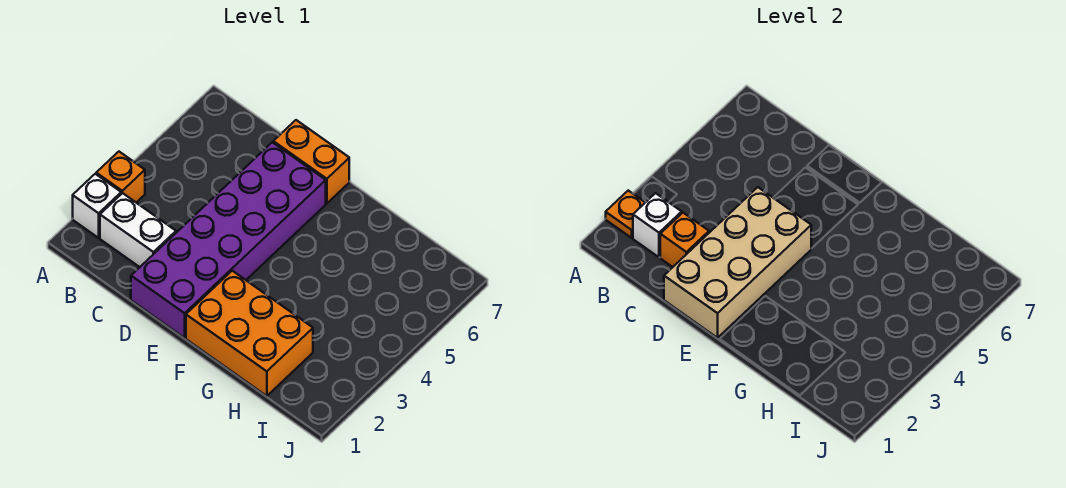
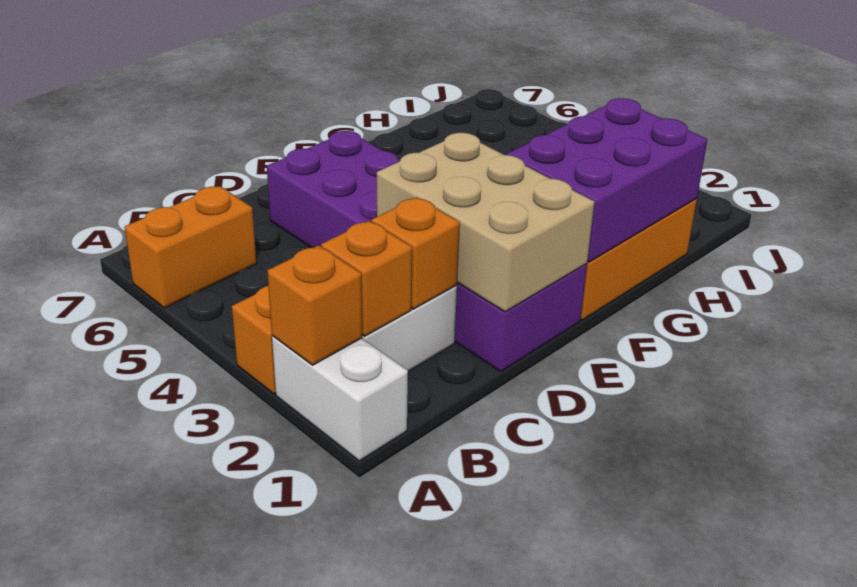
white 1x1 brick [73,174,121,238] -> white 1x2 brick [272,336,408,461]
orange 1x1 plate [606,191,645,238] -> orange 1x1 brick [267,245,362,365]
white 1x1 brick [633,193,682,257] -> orange 1x1 brick [321,221,412,336]
tan 2x4 brick [664,187,811,338] -> tan 2x3 brick [377,133,595,312]
orange 1x2 brick [273,120,349,203] -> orange 1x2 brick moved to [125,186,257,308]
none -> purple 2x3 brick [506,98,708,262]

